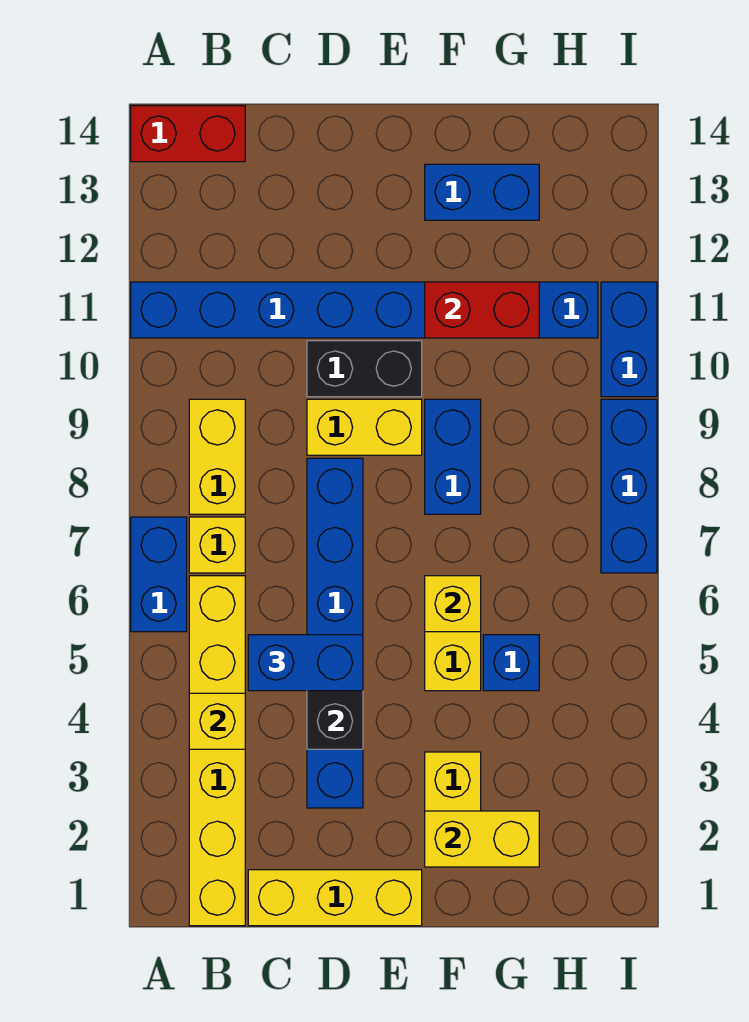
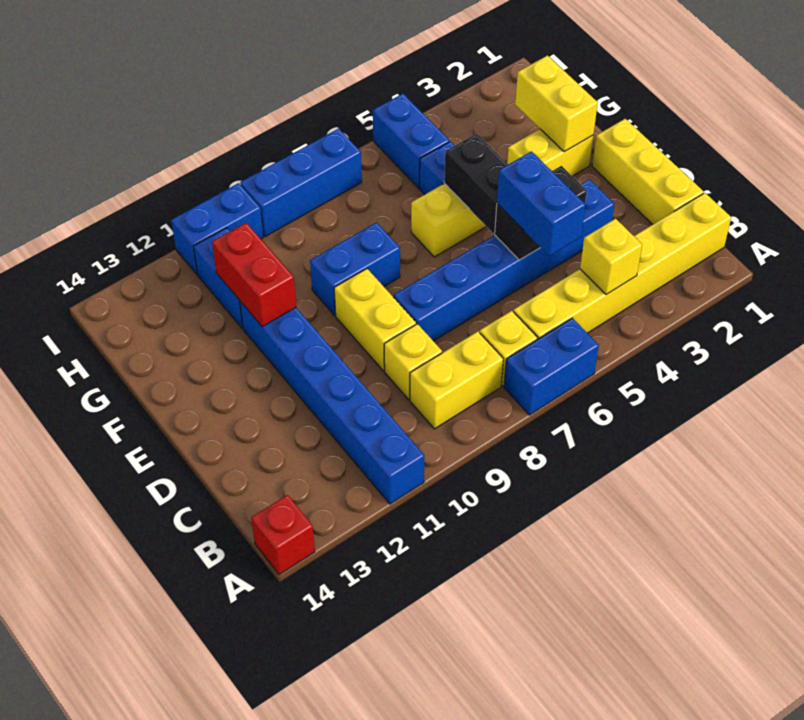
red 1x2 brick [131,106,245,162] -> red 1x1 brick [251,495,315,575]
black 1x2 brick [307,341,422,397] -> black 1x2 brick moved to [444,134,508,233]
yellow 1x1 brick [425,576,481,632] -> yellow 1x1 brick moved to [384,324,442,399]
blue 1x2 brick [425,164,539,220] -> blue 1x2 brick moved to [373,94,449,188]

